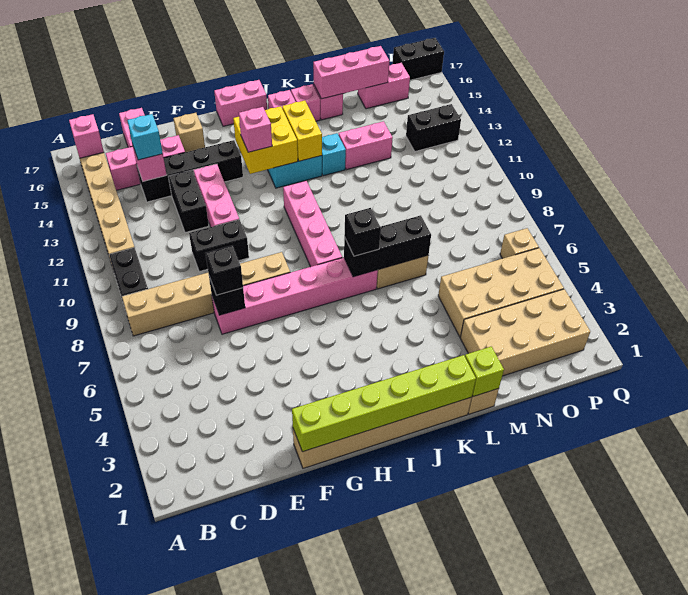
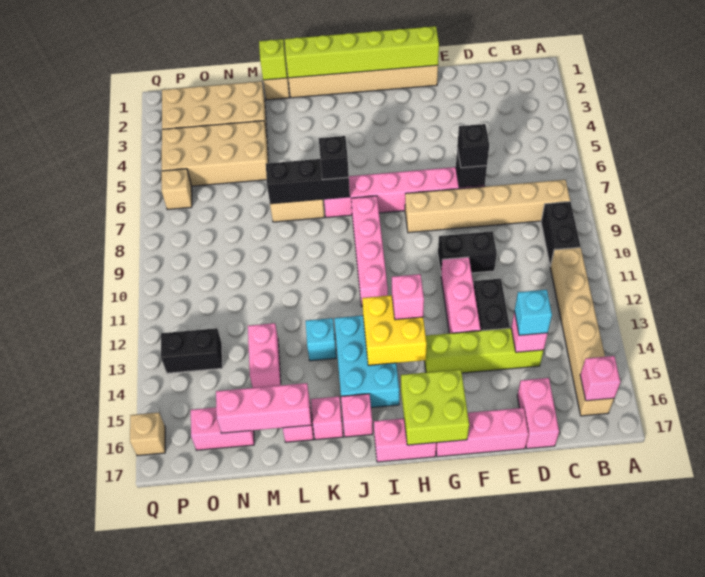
pink 1x3 brick [106,135,185,190] -> pink 1x3 brick moved to [436,408,529,457]
black 1x4 brick [137,140,243,202] -> lime 1x4 brick [424,328,544,373]
tan 1x1 brick [173,113,205,152] -> tan 1x1 brick moved to [130,413,165,456]
none -> lime 2x2 brick [401,369,469,445]
yellow 1x2 brick [282,100,322,161] -> none
pink 1x2 brick [339,121,393,170] -> pink 1x2 brick turned to [248,323,281,388]
black 1x2 brick [393,38,444,80] -> none

